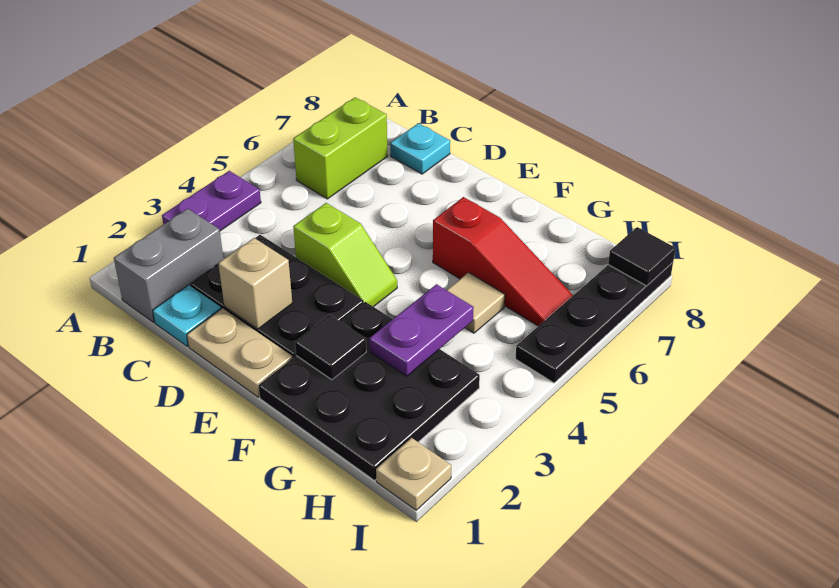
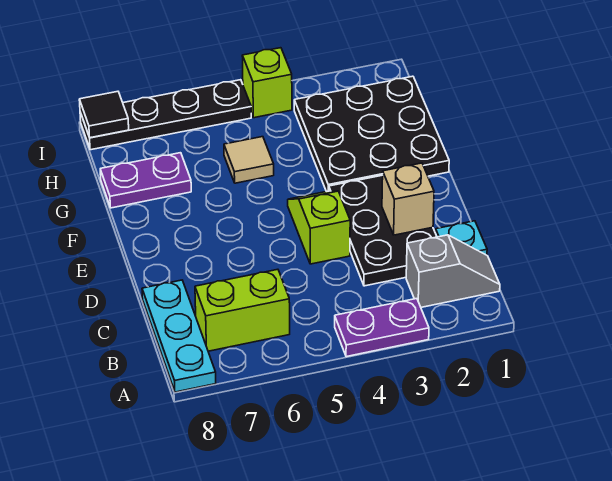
grey 1x2 brick [114,209,223,322] -> grey 1x2 slope [406,235,500,307]
cyan 1x1 plate [390,123,450,174] -> cyan 1x3 plate [142,280,216,392]
tan 1x2 plate [187,308,293,397] -> none
black 1x1 tile [295,315,366,380] -> none
red 1x3 slope [433,197,573,326] -> none
purple 1x2 plate [369,284,474,376] -> purple 1x2 plate moved to [100,153,191,208]
tan 1x1 plate [376,438,451,510] -> none
none -> lime 1x1 brick [242,48,292,118]

